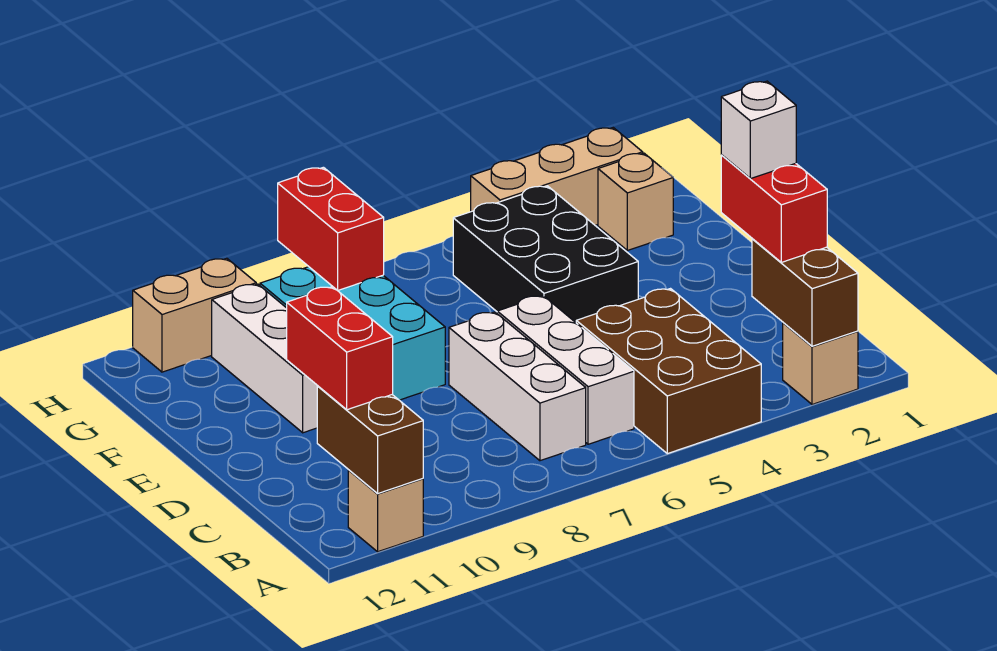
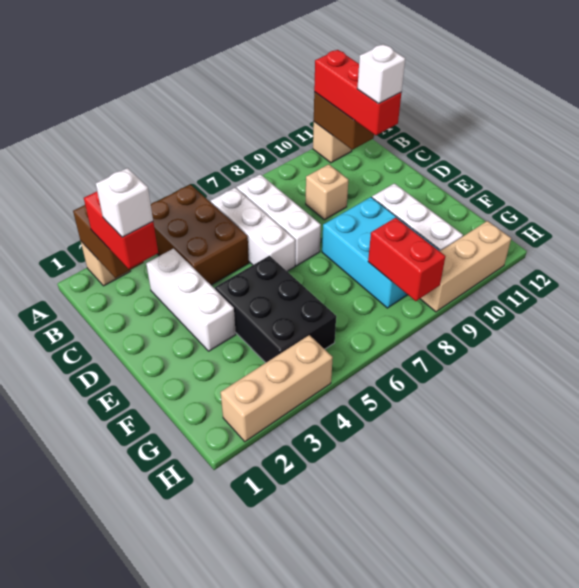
red 1x2 brick [287,287,393,410] -> red 1x3 brick [314,50,401,135]
none -> white 1x3 brick [146,249,236,351]
none -> white 1x1 brick [357,44,405,104]
tan 1x1 brick [598,153,673,251] -> tan 1x1 brick moved to [306,164,348,220]
tan 1x2 brick [133,258,256,372] -> tan 1x3 brick [420,221,511,312]

